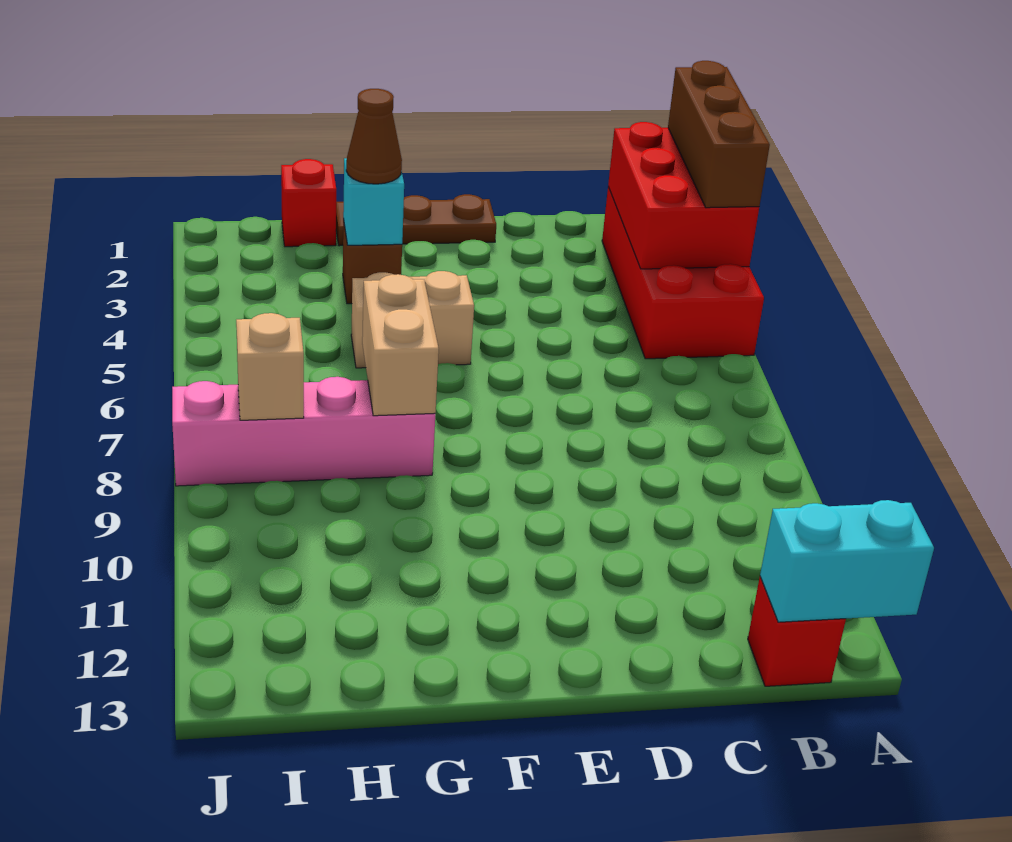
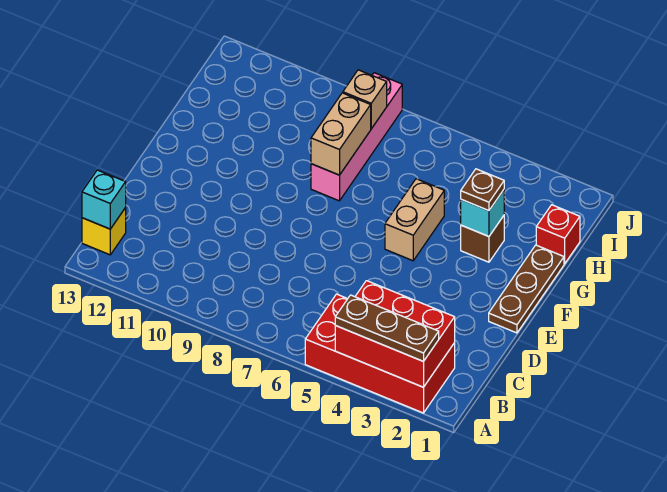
brown 1x3 brick [668,61,770,208] -> brown 1x3 plate [335,295,439,361]
cyan 1x2 brick [760,500,934,622] -> cyan 1x1 brick [82,170,126,229]
red 1x1 brick [748,577,846,686] -> yellow 1x1 brick [82,208,126,255]
brown 1x1 cone [346,89,402,184] -> brown 1x1 plate [461,169,504,211]
tan 1x2 brick [362,274,439,416] -> tan 1x2 brick turned to [311,93,371,175]

